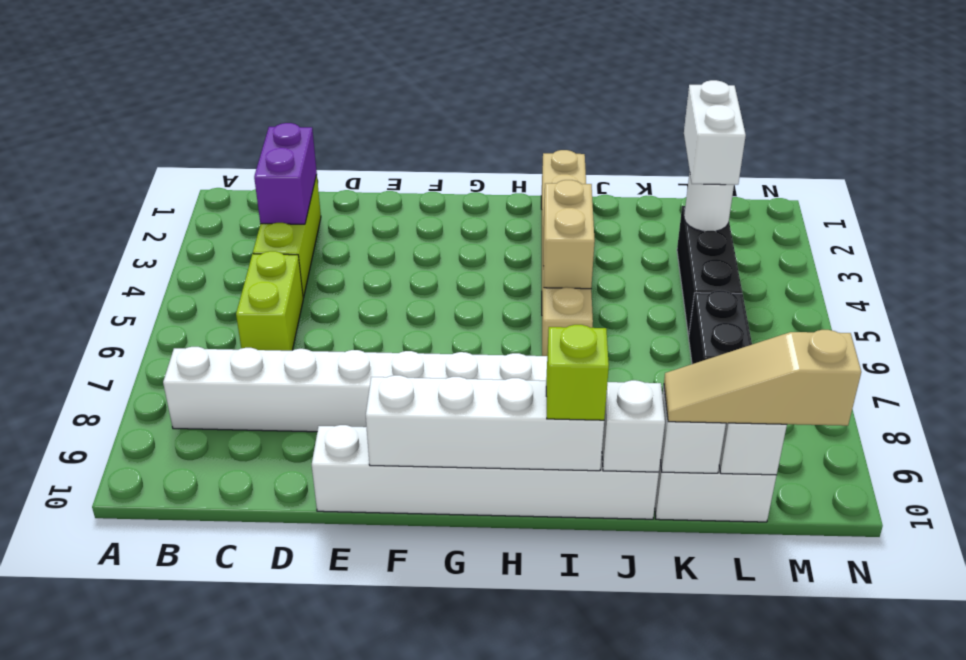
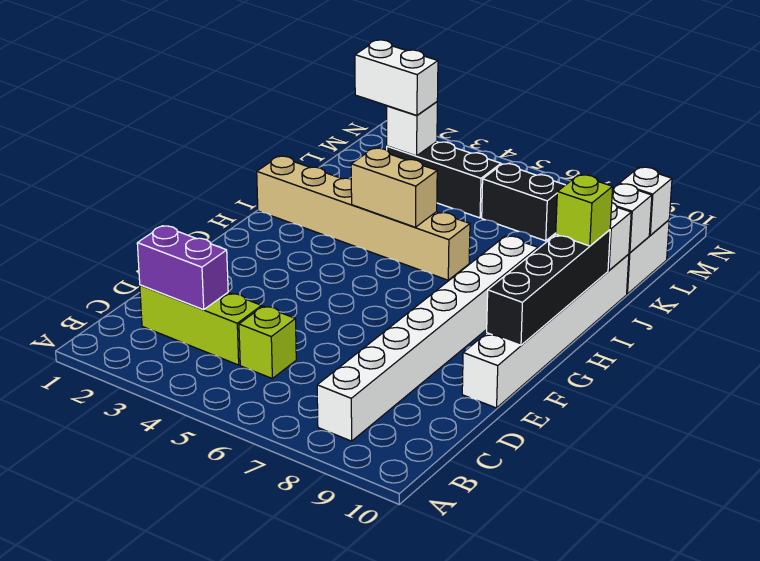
lime 1x2 brick [236,251,303,351] -> lime 1x1 brick [239,306,296,378]
white 1x4 brick [366,375,604,471] -> black 1x4 brick [487,230,610,345]
tan 1x3 slope [664,330,861,426] -> none
white 1x1 round brick [684,172,734,231] -> white 1x1 brick [387,102,437,156]

